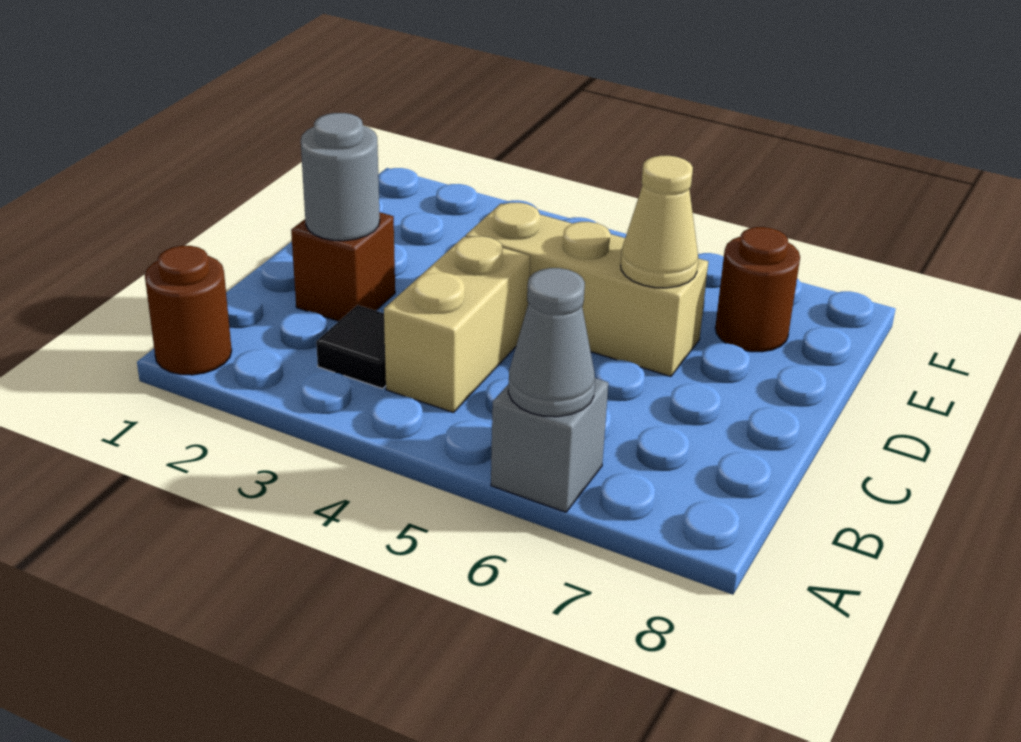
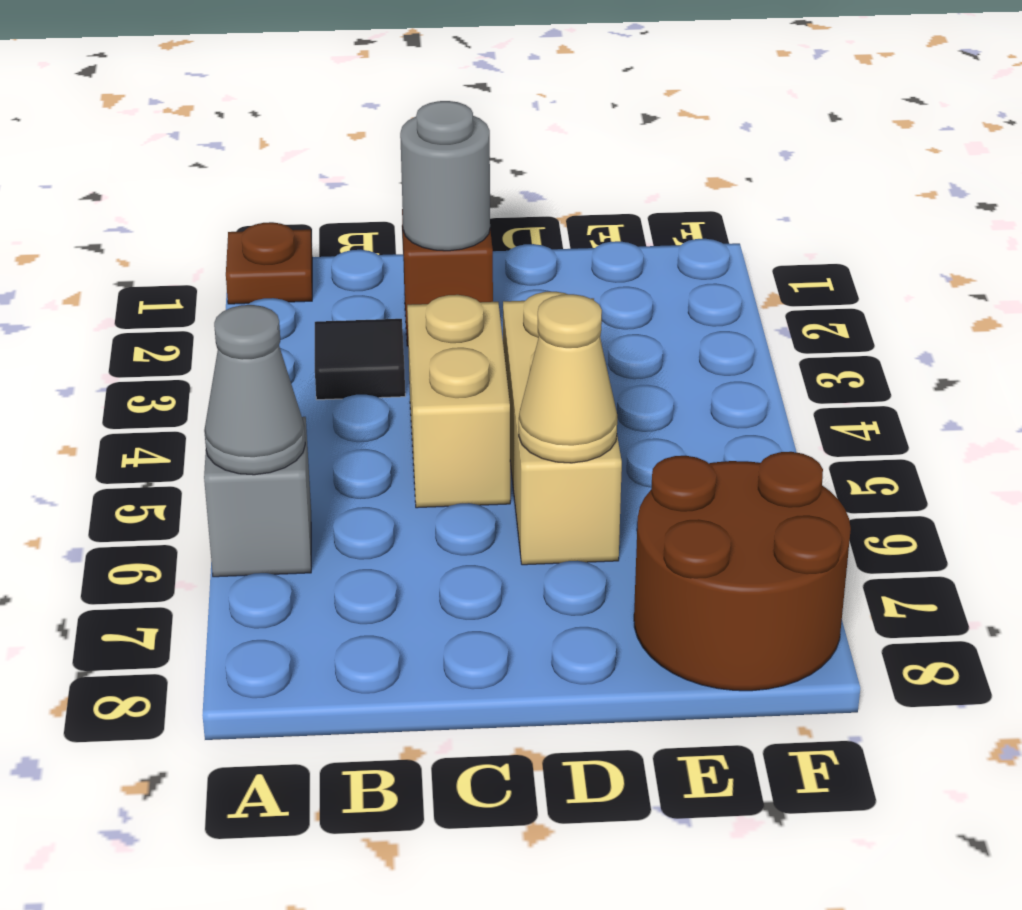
brown 1x1 round brick [145,246,232,375] -> brown 1x1 plate [226,222,312,304]
tan 1x2 brick [384,236,530,413] -> tan 1x2 brick turned to [407,295,510,508]
brown 1x1 round brick [715,227,800,352] -> brown 2x2 round brick [634,452,851,691]

